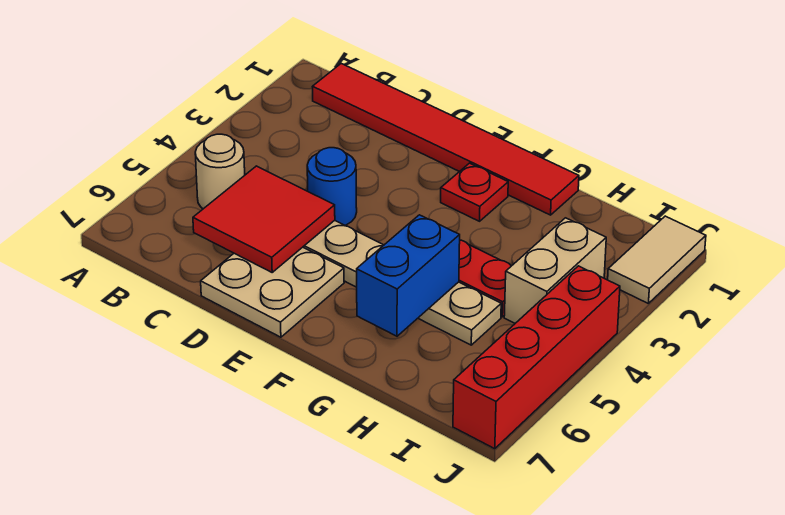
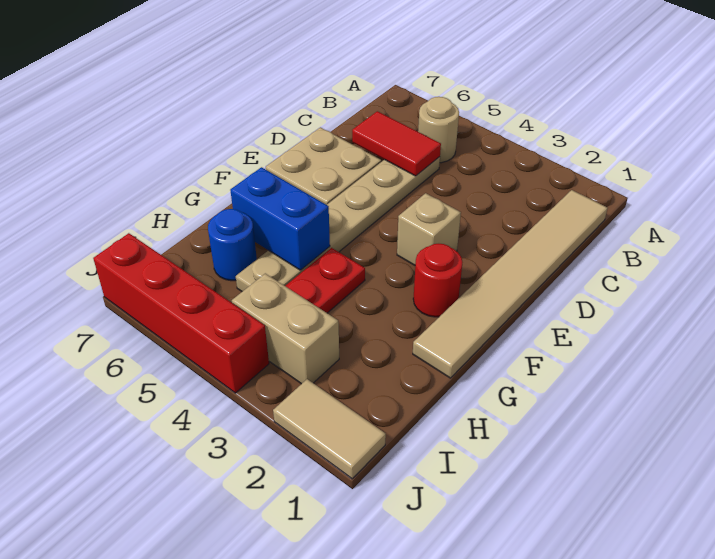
red 1x6 tile [312,64,579,215] -> tan 1x6 tile [413,190,608,378]
red 2x2 tile [193,166,335,272] -> red 1x2 tile [352,111,441,176]
blue 1x1 round brick [307,148,357,225] -> blue 1x1 round brick moved to [208,209,257,281]
none -> tan 1x1 brick [397,193,461,265]
red 1x1 plate [441,163,508,221] -> red 1x1 round brick [413,244,462,317]

